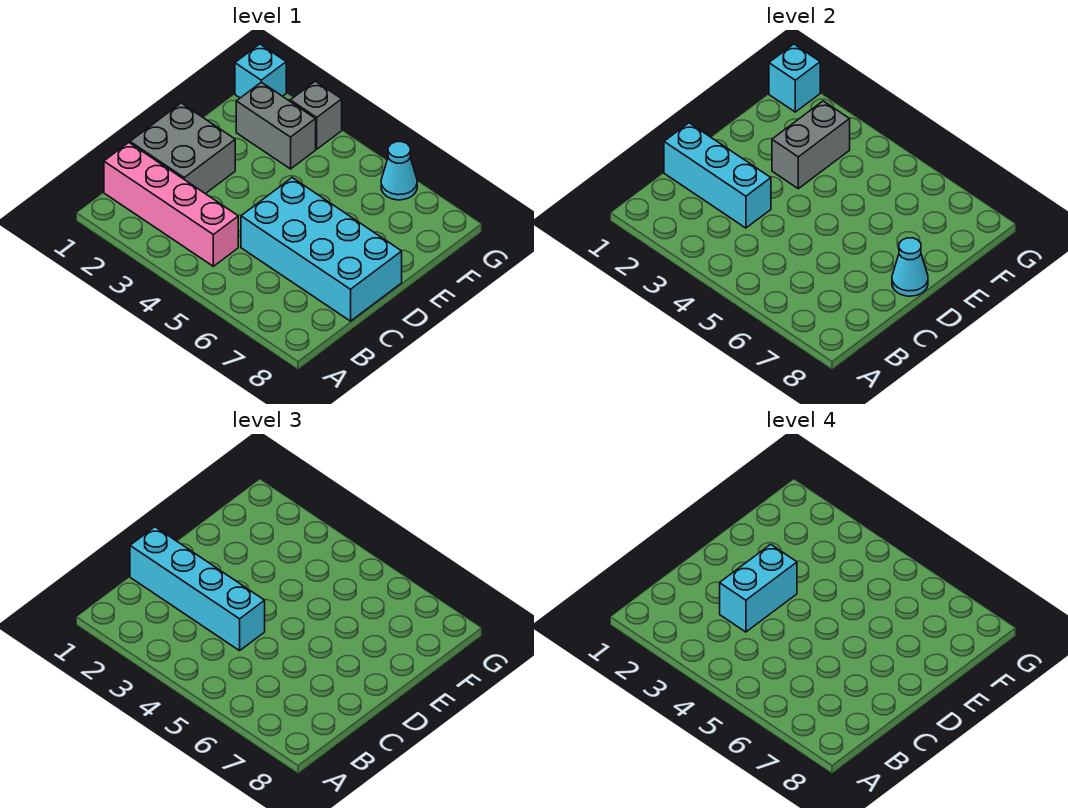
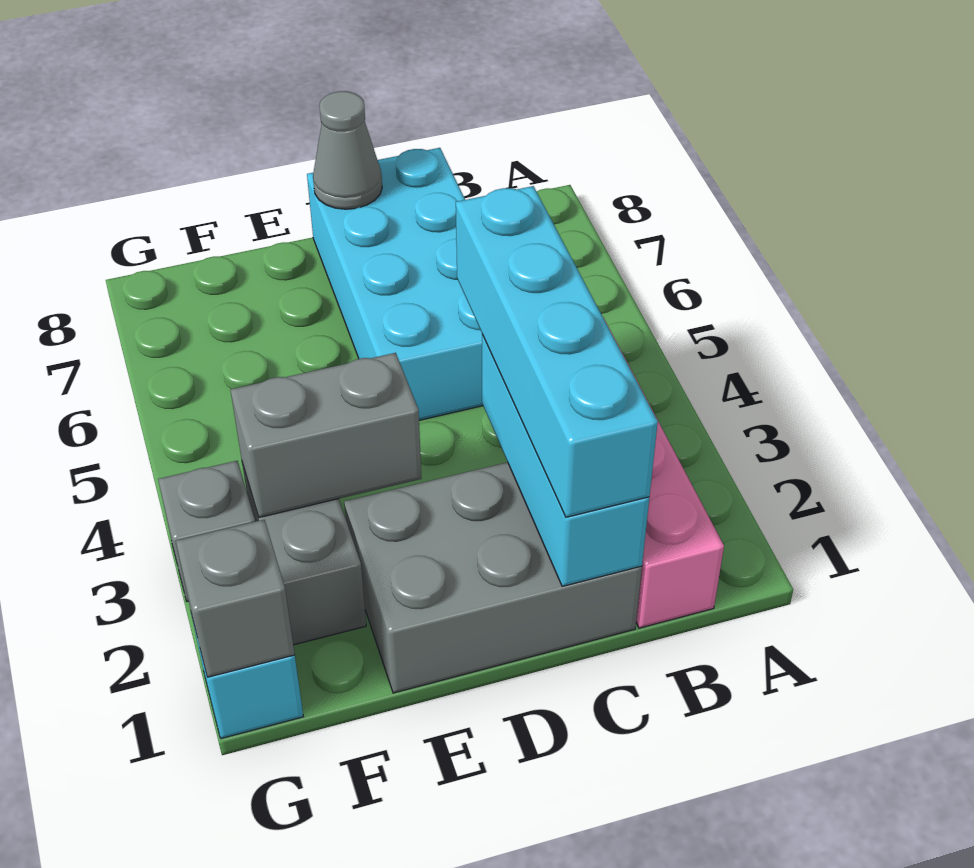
grey 2x2 brick [130,103,235,194] -> grey 2x3 brick [344,462,642,693]
cyan 1x2 brick [720,544,797,632] -> none
cyan 1x1 cone [892,238,928,296] -> grey 1x1 cone [313,91,382,209]
cyan 1x1 brick [769,44,820,112] -> grey 1x1 brick [176,520,295,677]
cyan 1x1 cone [381,142,417,200] -> none

